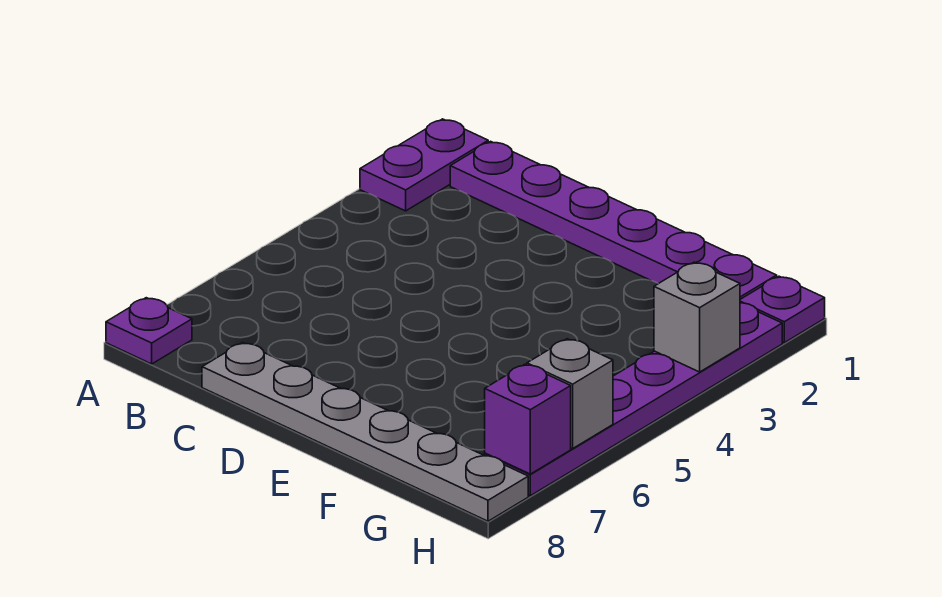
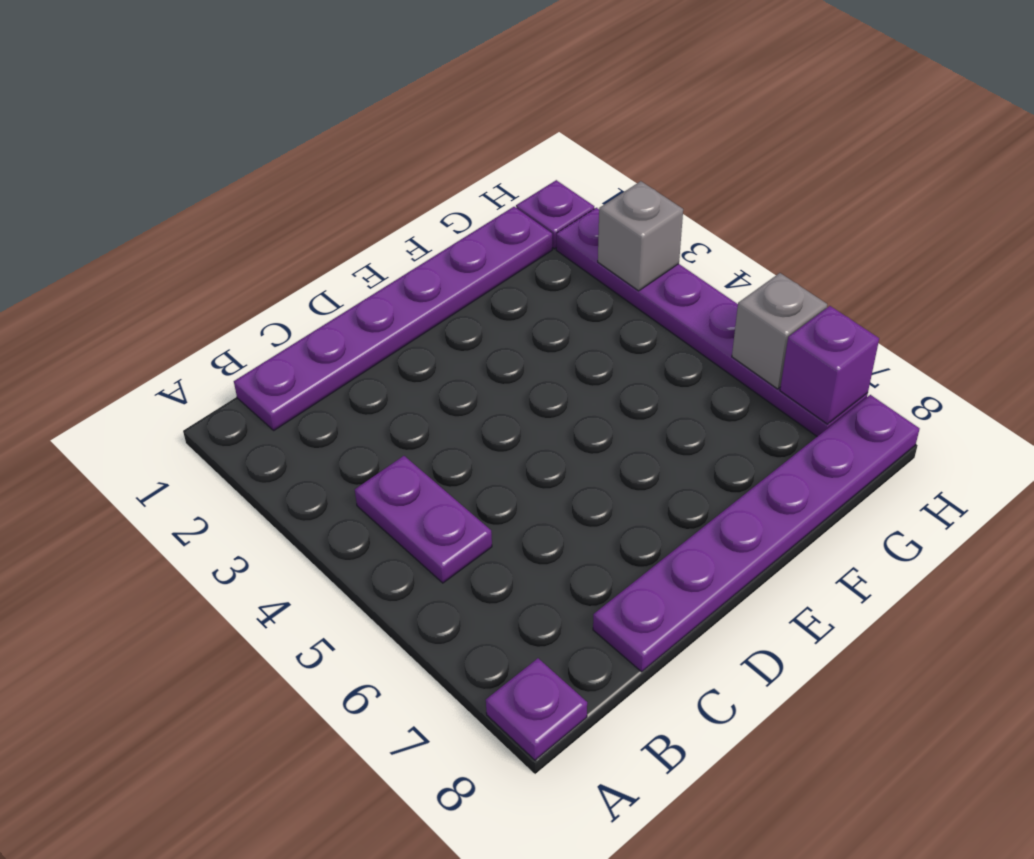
purple 1x2 plate [360,119,488,211] -> purple 1x2 plate moved to [355,456,492,583]
grey 1x6 plate [202,343,528,521] -> purple 1x6 plate [593,395,920,672]

